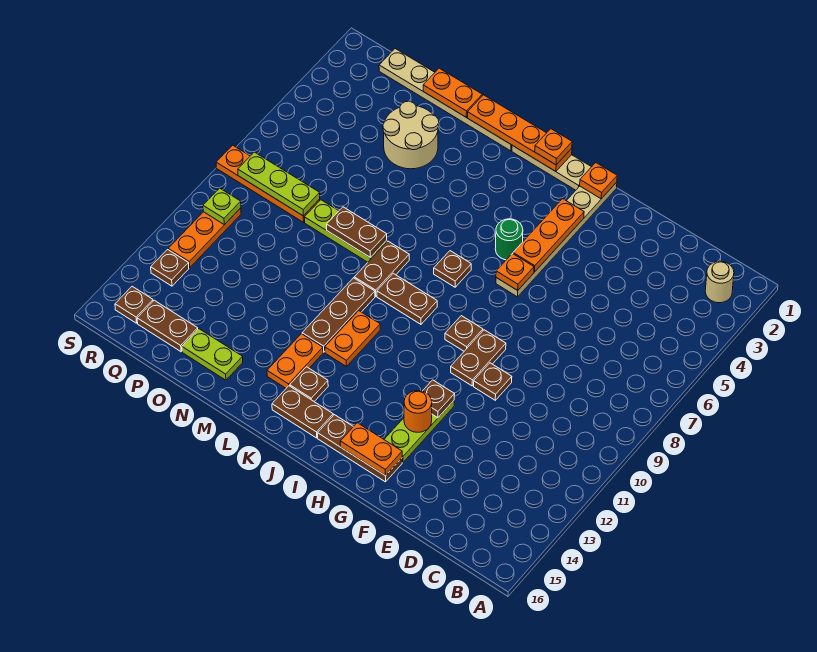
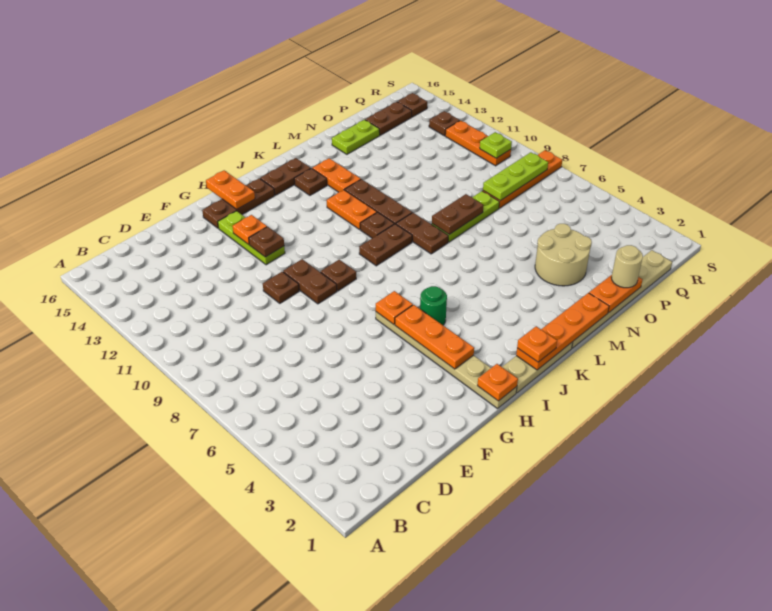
tan 1x1 round brick [705,261,734,303] -> tan 1x1 round brick moved to [611,245,643,288]
orange 1x1 round brick [404,391,432,432] -> orange 1x1 plate [233,215,267,245]
orange 1x2 plate [340,423,402,476] -> orange 1x2 plate turned to [206,170,255,209]
brown 1x1 plate [434,251,471,287] -> brown 1x1 plate moved to [360,212,394,238]

